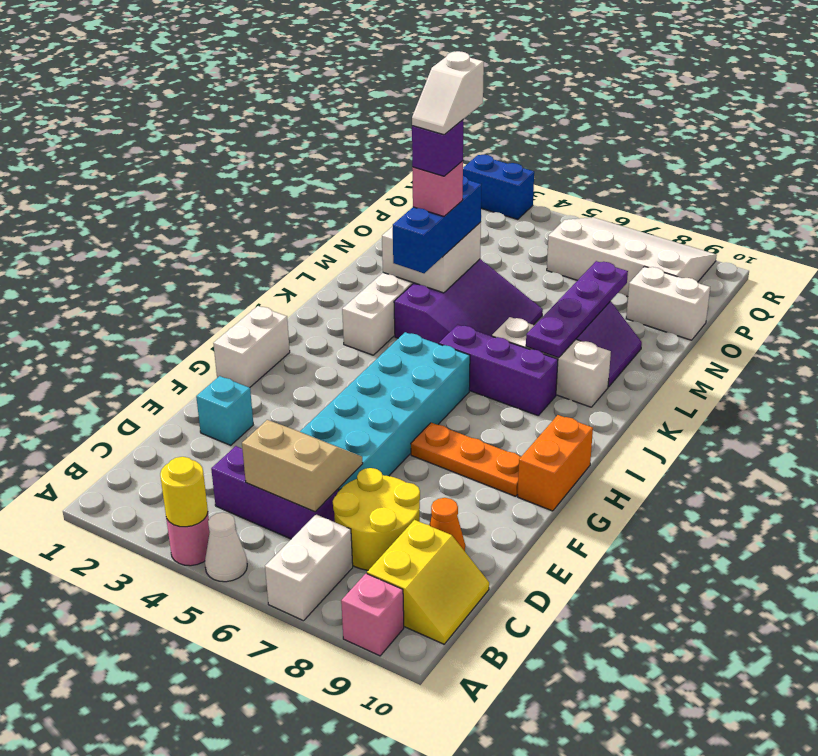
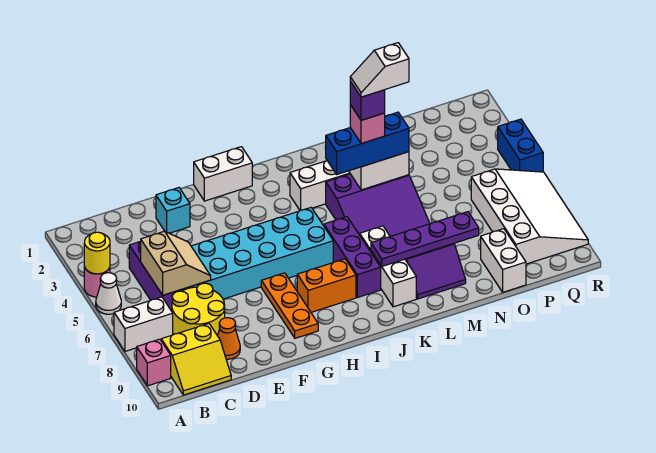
orange 1x2 brick [518,415,593,511] -> orange 1x2 brick moved to [297,259,356,312]
blue 1x2 brick [463,155,534,219] -> blue 1x2 brick moved to [498,119,543,172]

